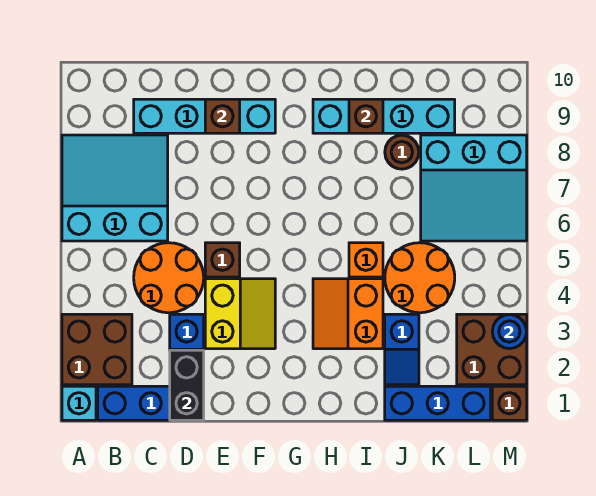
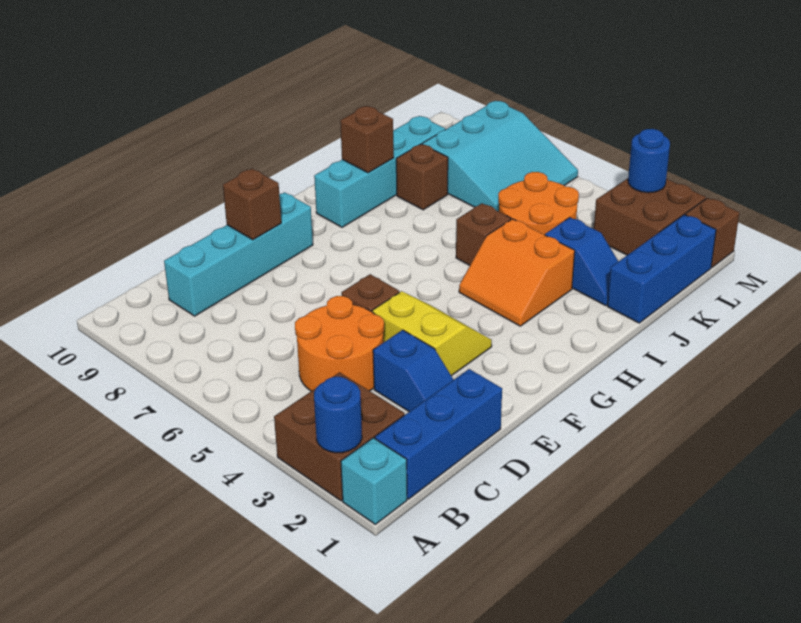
none -> blue 1x1 round brick [314,377,362,453]
cyan 3x3 slope [62,135,168,241] -> none
black 1x2 brick [170,350,204,420] -> none
orange 1x1 brick [349,243,383,277] -> brown 1x1 brick [456,203,511,265]
brown 1x1 round brick [385,135,419,169] -> brown 1x1 brick [396,144,448,210]

